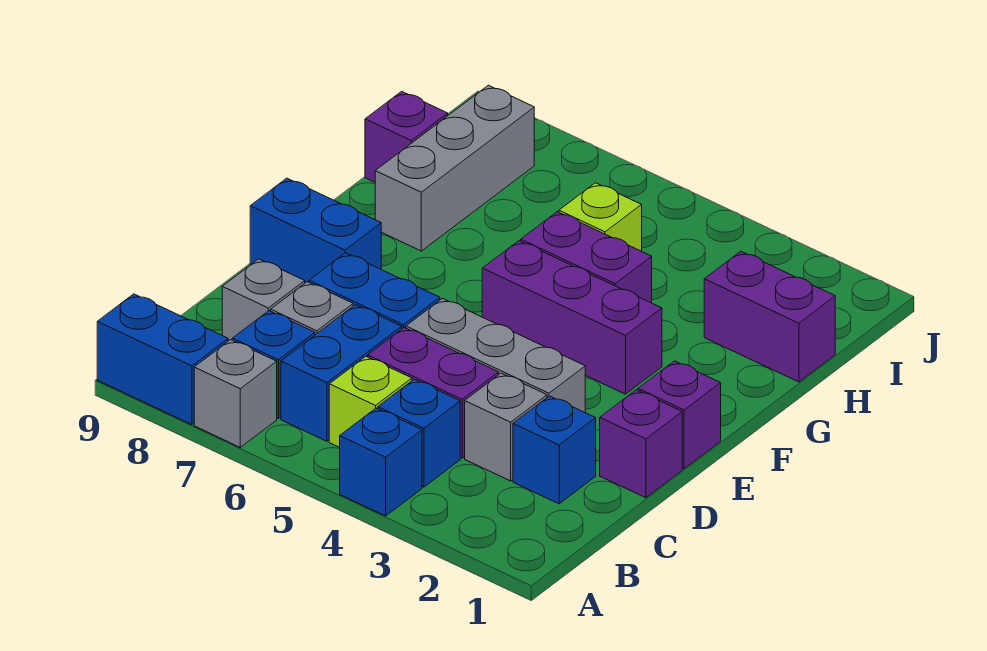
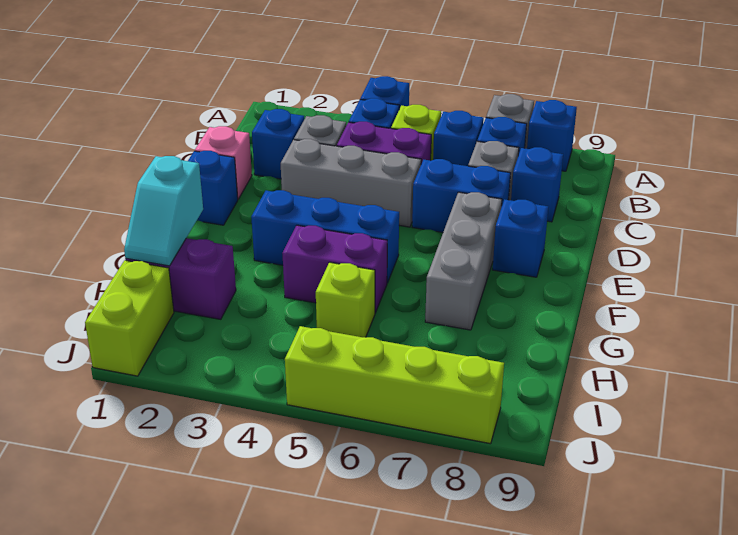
blue 1x2 brick [97,294,228,425] -> blue 1x1 brick [527,100,577,171]
blue 1x2 brick [281,305,402,441] -> blue 1x1 brick [433,111,484,166]
grey 1x1 brick [222,259,305,341] -> blue 1x1 brick [511,147,563,222]
purple 1x1 brick [600,390,682,498] -> pink 1x1 brick [195,126,252,199]
purple 1x1 brick [638,361,721,469] -> blue 1x1 brick [188,151,238,225]
blue 1x2 brick [250,178,381,283] -> blue 1x1 brick [493,199,548,277]
purple 1x3 brick [482,241,662,394] -> blue 1x3 brick [251,190,399,283]
none -> cyan 1x2 slope [124,156,203,266]
grey 1x3 brick [375,85,534,251] -> grey 1x3 brick moved to [425,192,502,330]
purple 1x1 brick [365,91,448,182] -> none
none -> lime 1x2 brick [85,260,174,376]
none -> lime 1x4 brick [285,326,504,444]

